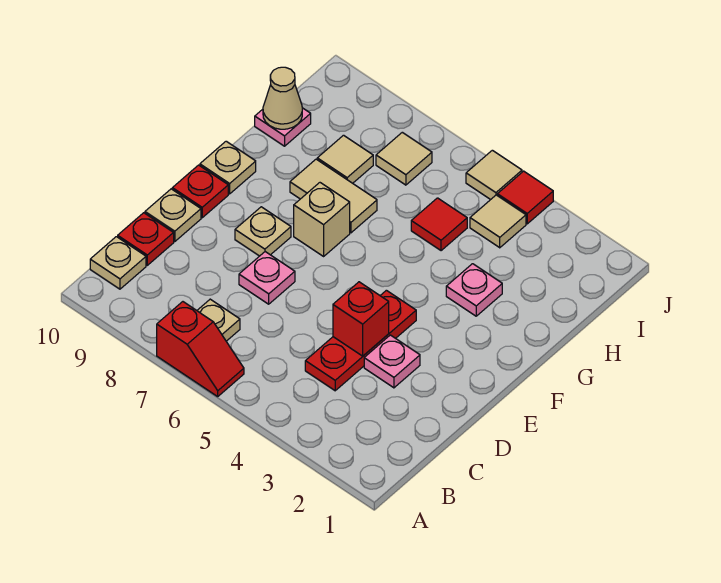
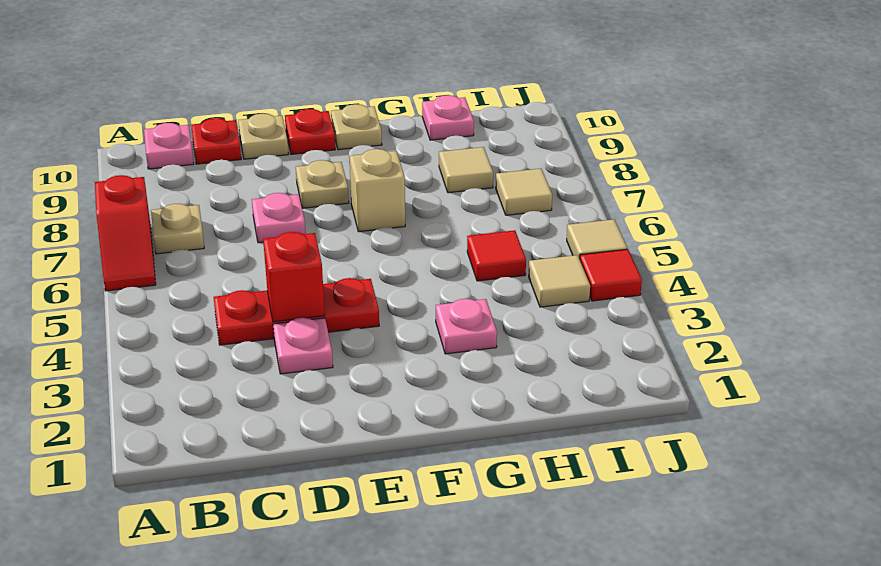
tan 1x1 plate [90,237,146,289] -> pink 1x1 plate [144,123,194,169]
tan 1x2 tile [290,159,377,233] -> none
tan 1x1 cone [263,67,302,129] -> none

